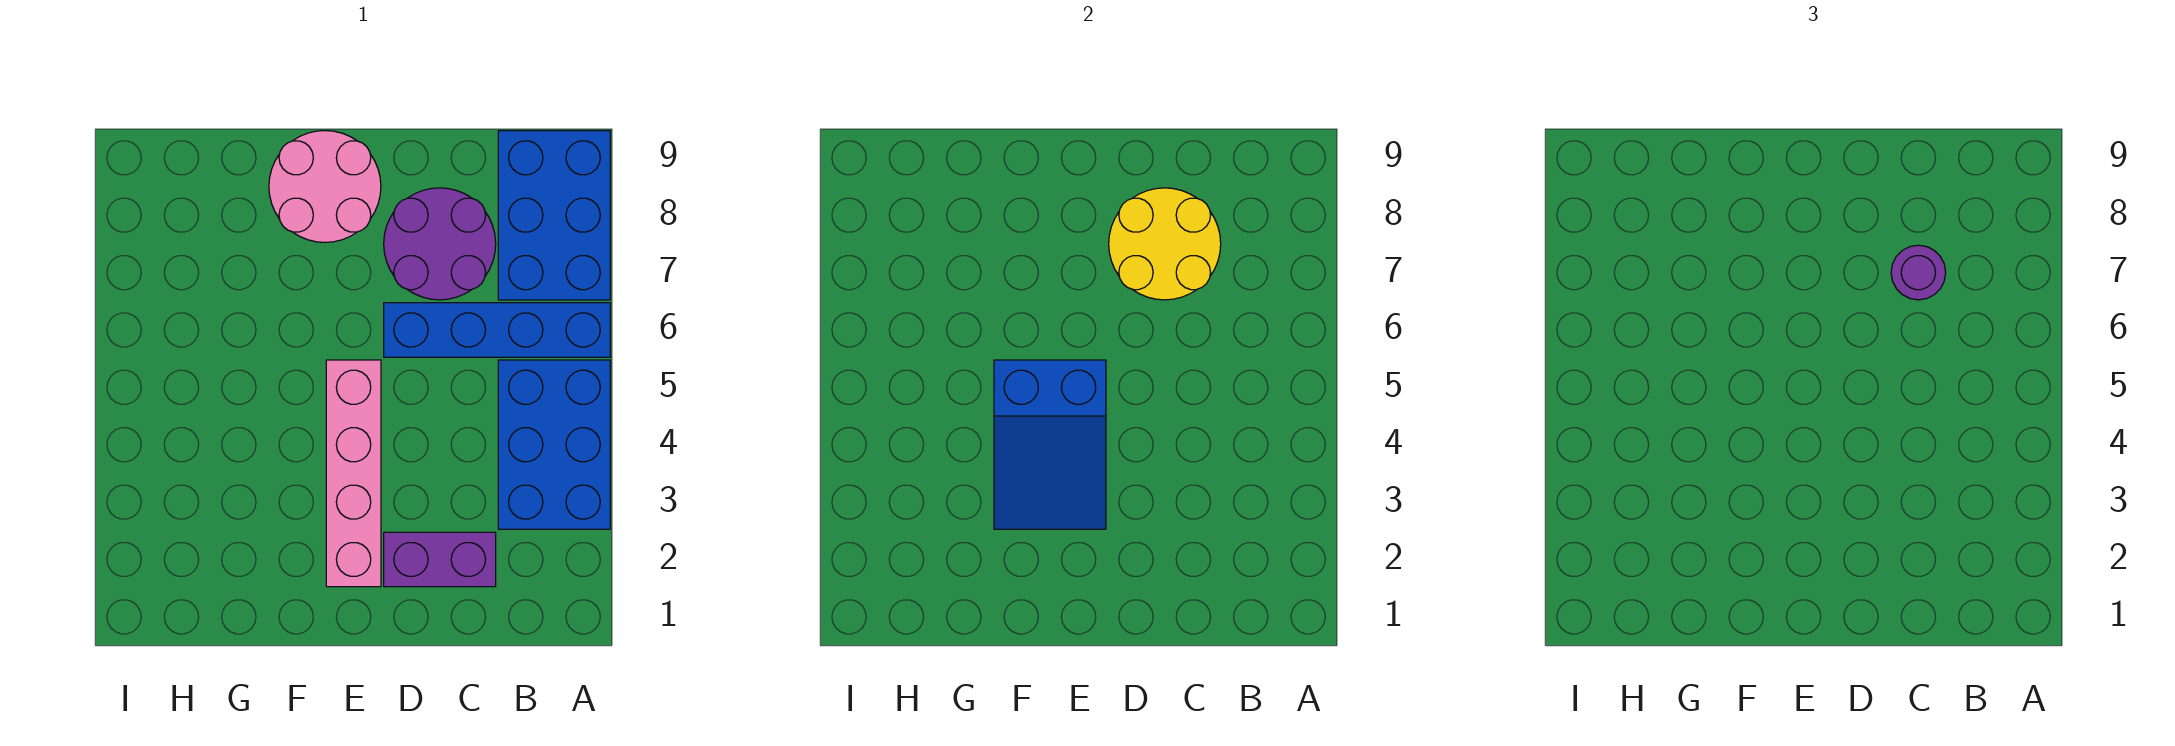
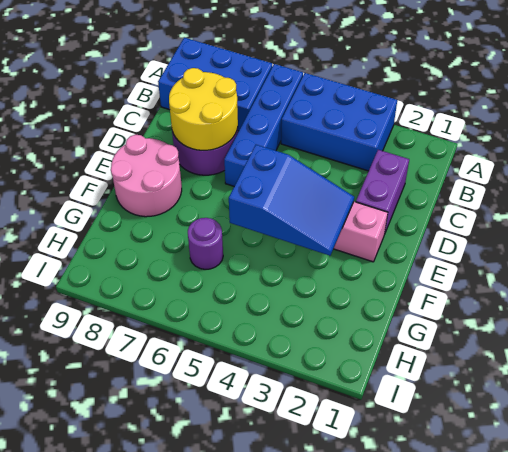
purple 1x1 round brick [1891,245,1946,300] -> purple 1x1 round brick moved to [188,218,223,269]

